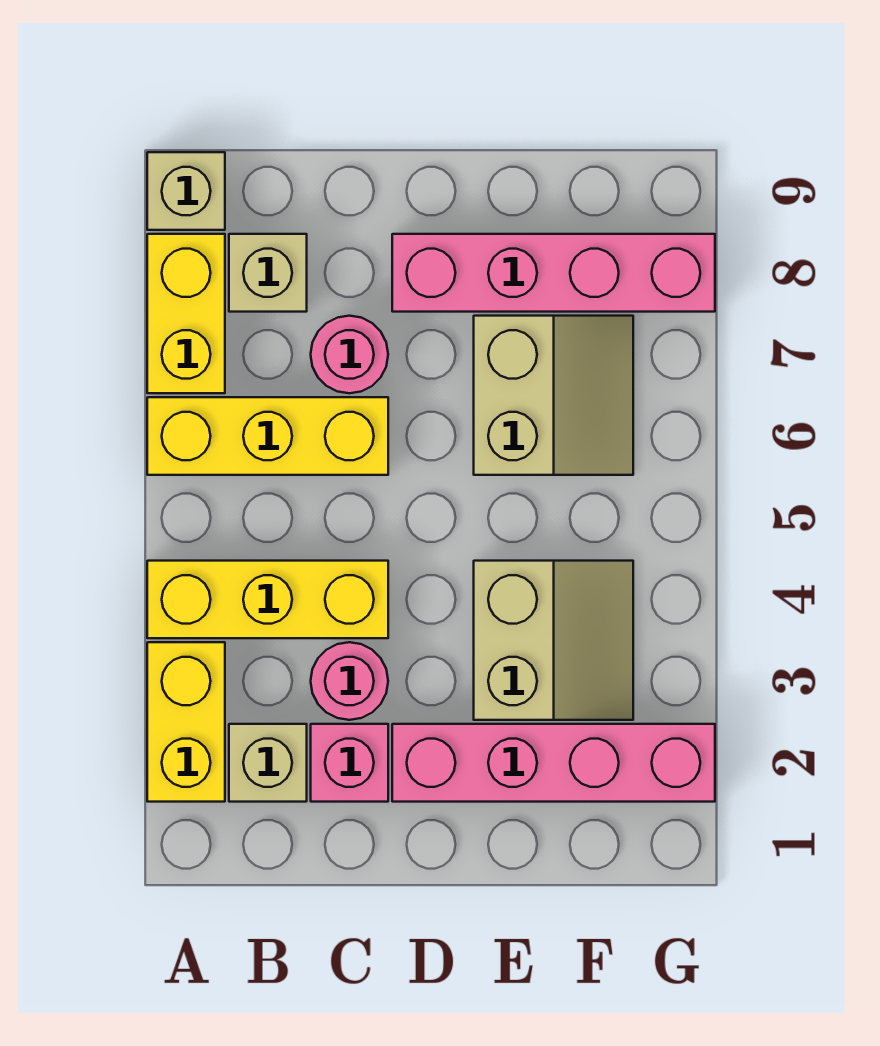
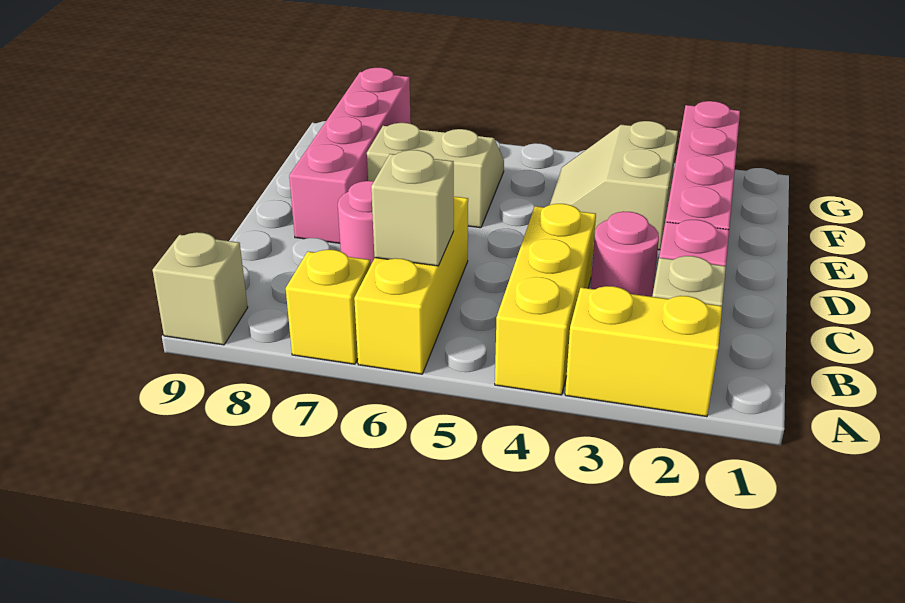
yellow 1x2 brick [147,234,225,393] -> yellow 1x1 brick [286,250,371,364]
tan 1x1 brick [229,234,307,312] -> tan 1x1 brick moved to [371,150,454,266]
tan 2x2 slope [474,561,633,720] -> tan 2x2 slope turned to [550,121,678,250]

